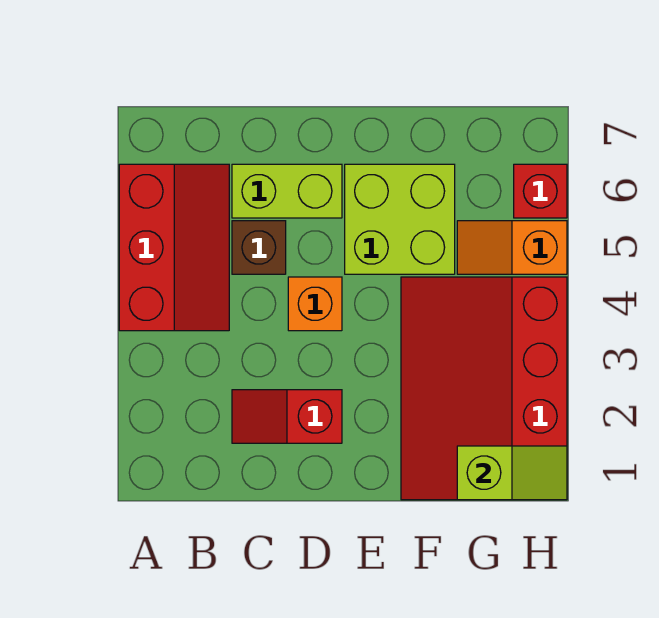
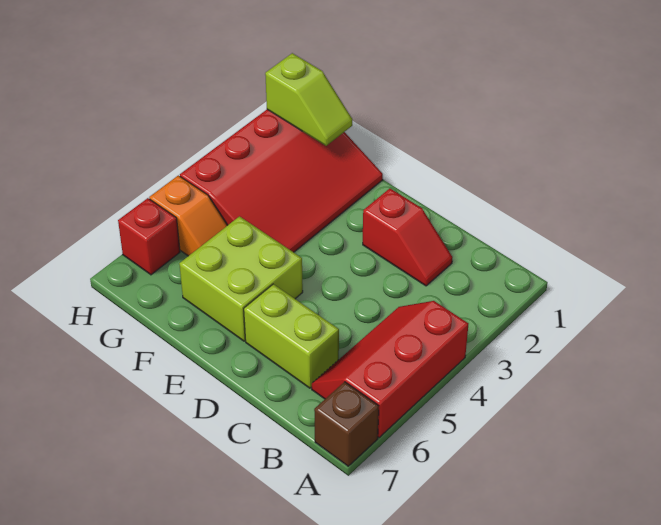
brown 1x1 brick [232,221,286,274] -> brown 1x1 brick moved to [314,382,379,466]
orange 1x1 brick [288,277,342,331] -> none
lime 1x2 slope [457,446,567,500] -> lime 1x2 slope turned to [265,53,352,146]

